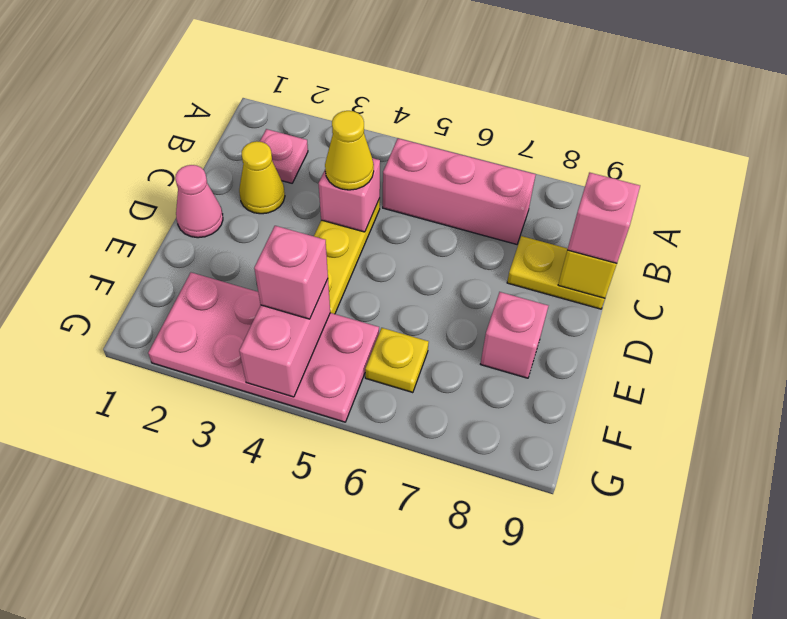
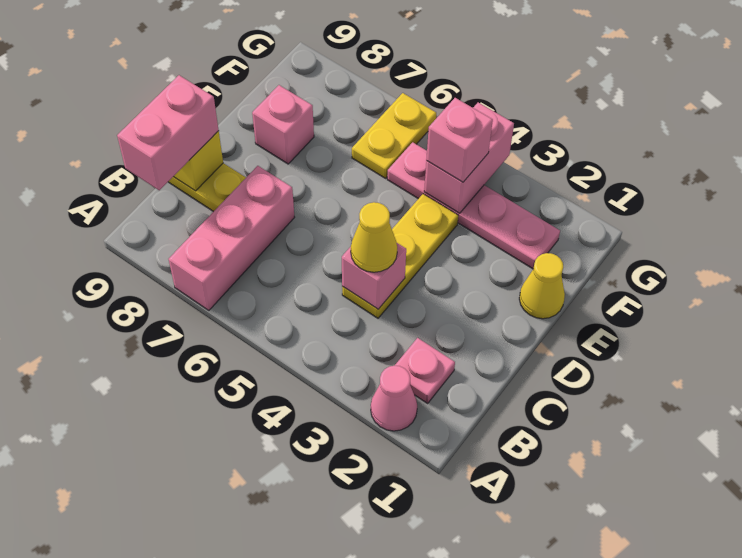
pink 1x3 brick [383,139,536,244] -> pink 1x3 brick turned to [169,166,295,310]
yellow 1x1 cone [239,141,285,214] -> yellow 1x1 cone moved to [519,253,565,319]
pink 1x1 brick [568,173,640,263] -> pink 1x2 brick [117,75,219,190]
pink 1x1 cone [175,165,223,238] -> pink 1x1 cone moved to [371,366,417,431]
pink 2x4 plate [148,273,379,422] -> pink 1x4 plate [387,142,560,269]
yellow 1x1 plate [365,328,429,393] -> yellow 1x2 plate [352,93,436,178]

